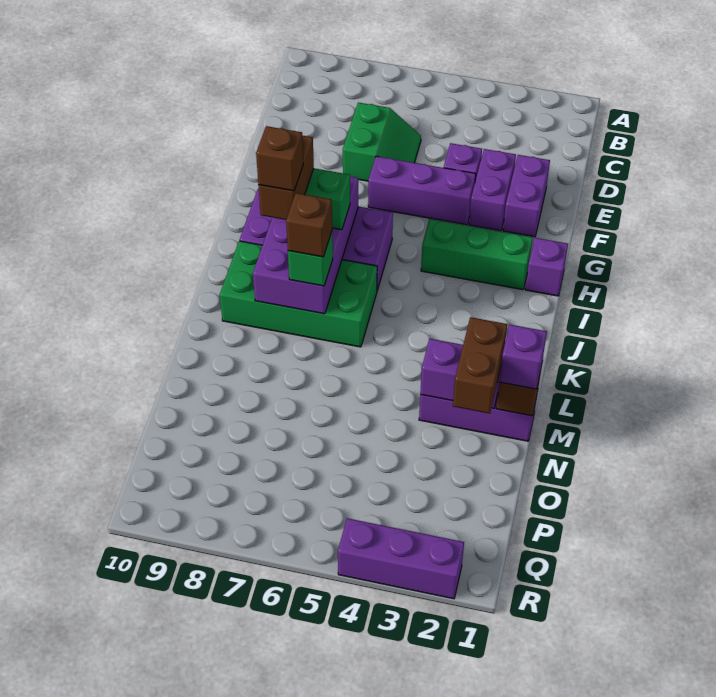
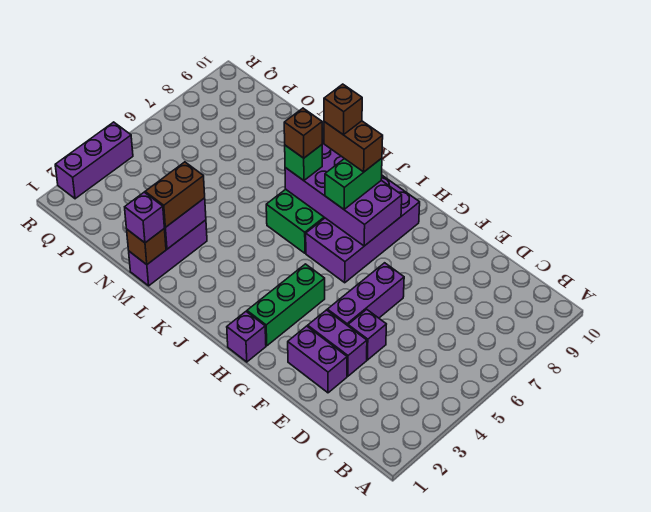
green 2x2 slope [343,103,421,181] -> none
brown 1x2 brick [453,317,507,414] -> brown 1x2 brick turned to [145,162,205,227]

